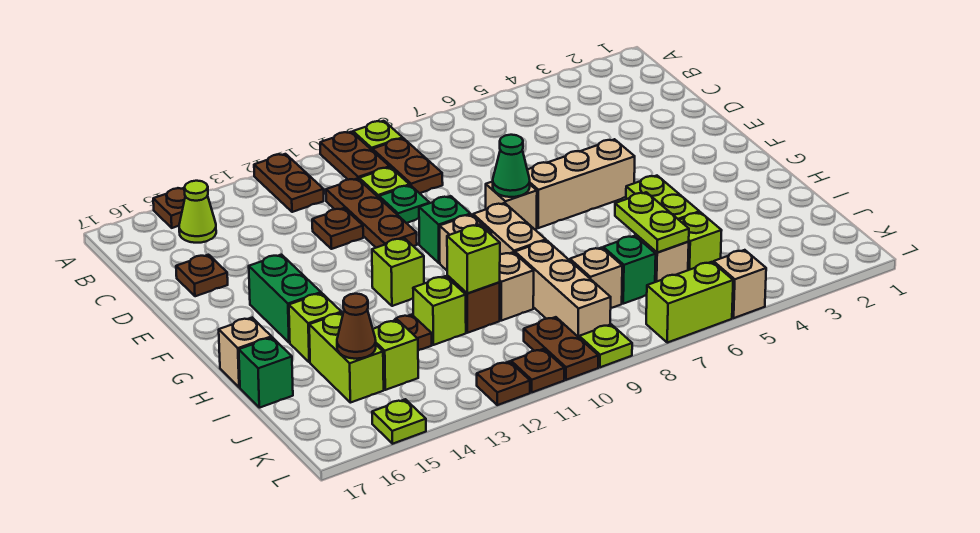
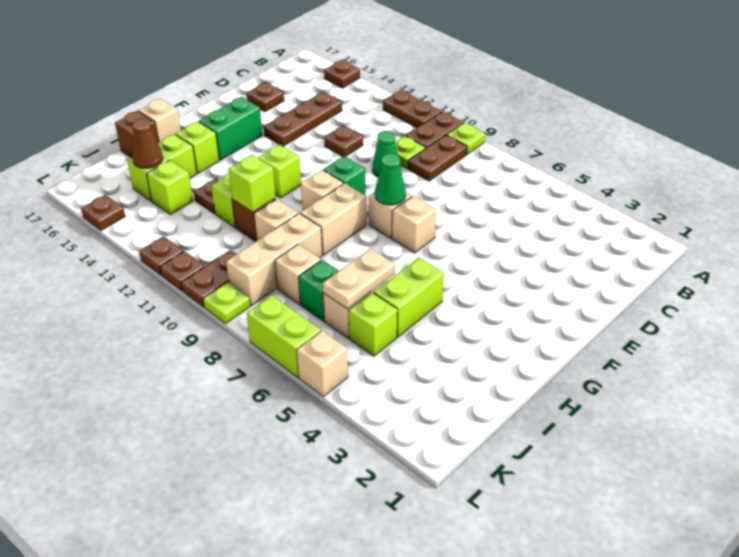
brown 1x2 plate [254,154,324,212] -> brown 1x2 plate turned to [383,90,441,128]
lime 1x1 cone [179,181,216,243] -> none
brown 1x3 plate [326,179,417,248] -> brown 1x3 plate moved to [264,92,342,146]
green 1x1 plate [379,185,429,223] -> green 1x1 cone [372,131,398,177]
tan 1x3 brick [527,139,635,228] -> tan 1x1 brick [392,196,436,253]
lime 1x2 plate [615,192,689,252] -> tan 1x2 plate [323,248,395,309]
green 1x1 brick [239,337,293,408] -> brown 1x1 brick [115,111,158,158]
lime 1x1 plate [372,399,426,444] -> brown 1x1 plate [81,194,125,230]

